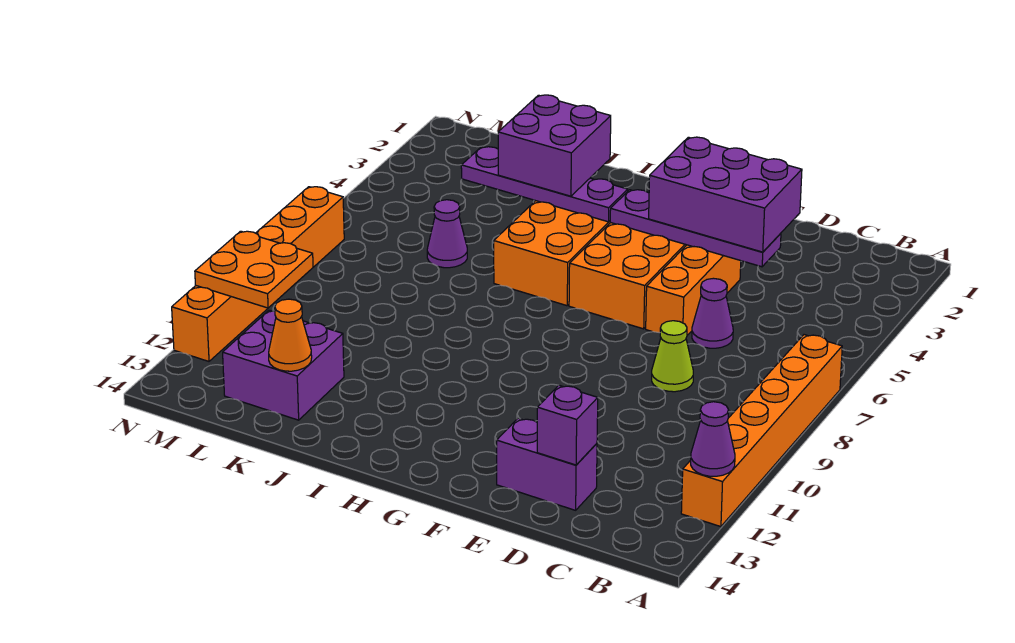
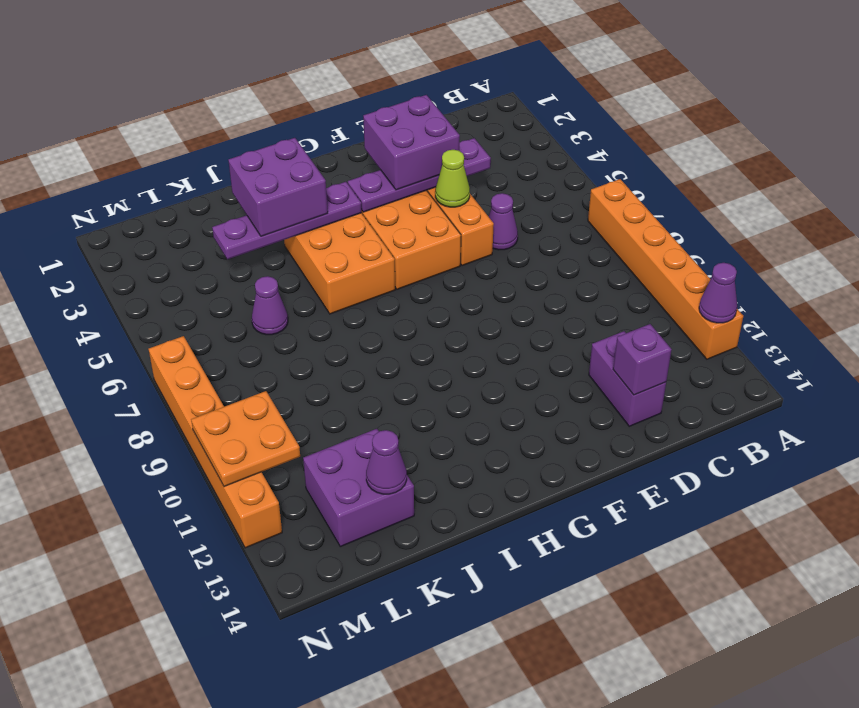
purple 2x3 brick [649,137,802,252] -> purple 2x2 brick [363,95,460,190]
lime 1x1 cone [652,321,693,392] -> lime 1x1 cone moved to [435,150,470,207]
purple 1x2 brick [497,418,597,510] -> purple 1x2 brick turned to [589,331,666,426]
orange 1x1 cone [269,299,312,371] -> purple 1x1 cone [366,430,407,494]

